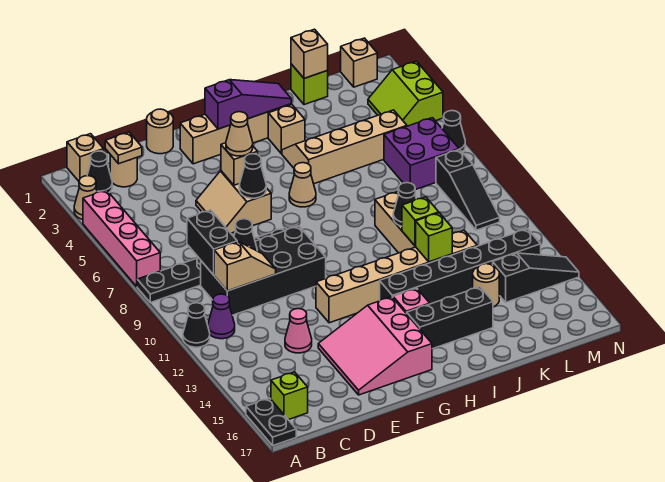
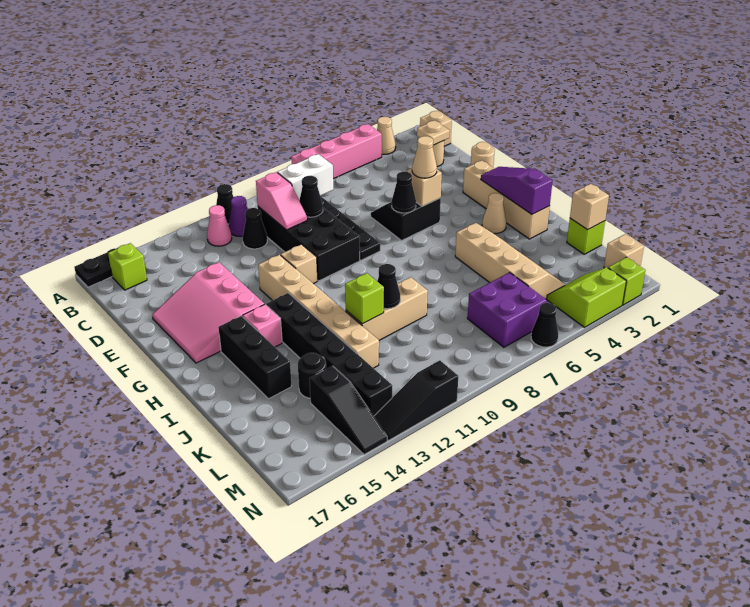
black 1x1 cone [87,151,112,192] -> black 1x1 cone moved to [243,208,267,249]
black 1x2 brick [187,210,237,275] -> white 1x2 brick [277,154,333,200]
tan 1x2 slope [214,242,276,291] -> pink 1x2 slope [256,172,307,230]
pink 1x1 cone [285,309,312,353] -> pink 1x1 cone moved to [207,205,232,246]
tan 2x2 slope [196,171,271,233] -> black 2x2 slope [371,198,441,240]
pink 3x3 slope [318,297,432,395] -> pink 3x3 slope turned to [152,262,264,363]
purple 1x3 slope [205,80,291,129] -> purple 1x3 slope turned to [481,167,553,214]
tan 1x1 cone [289,163,316,207] -> tan 1x1 cone moved to [482,193,506,234]
tan 1x1 brick [268,105,305,154] -> tan 1x1 brick moved to [281,244,317,284]
lime 1x1 brick [416,213,452,262] -> lime 1x1 brick moved to [608,257,645,305]
tan 1x1 round brick [473,264,499,307] -> black 1x1 round brick [298,353,326,398]
black 1x3 slope [436,149,500,230] -> black 1x3 slope moved to [374,360,458,441]

